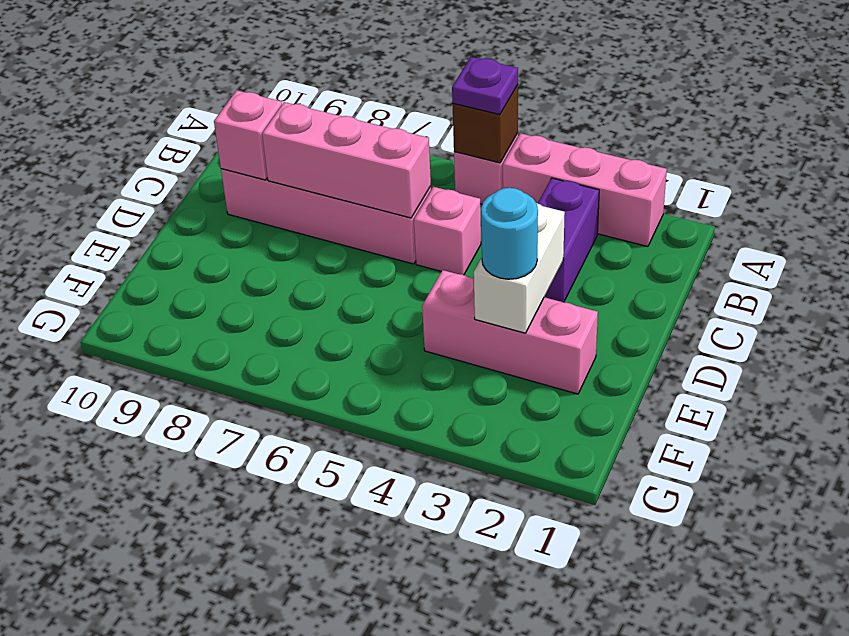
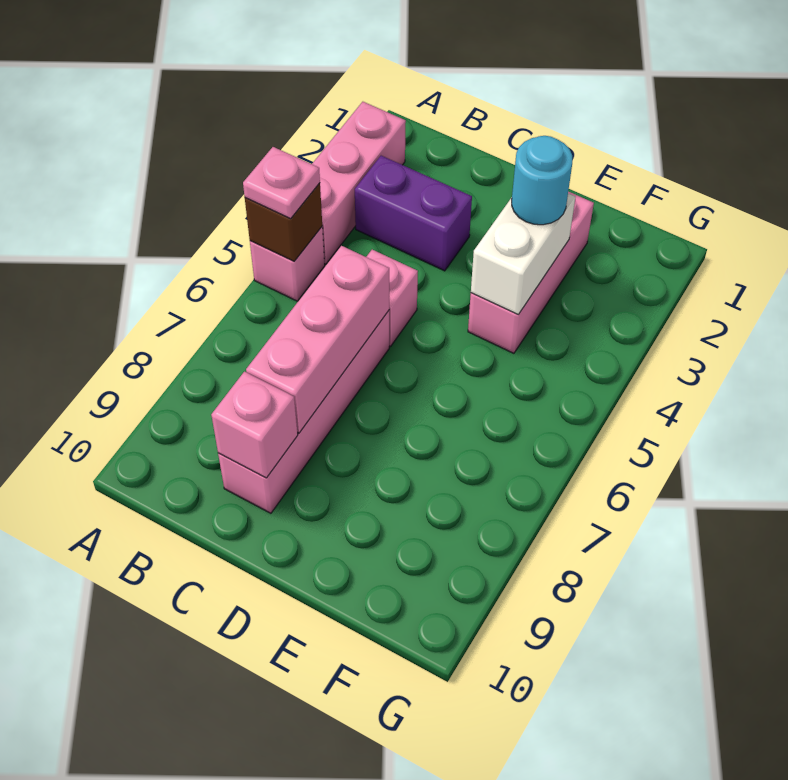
purple 1x1 plate [452,57,518,115] -> pink 1x1 plate [243,147,320,218]
white 1x2 brick [474,203,565,333] -> white 1x2 brick turned to [471,193,575,314]

